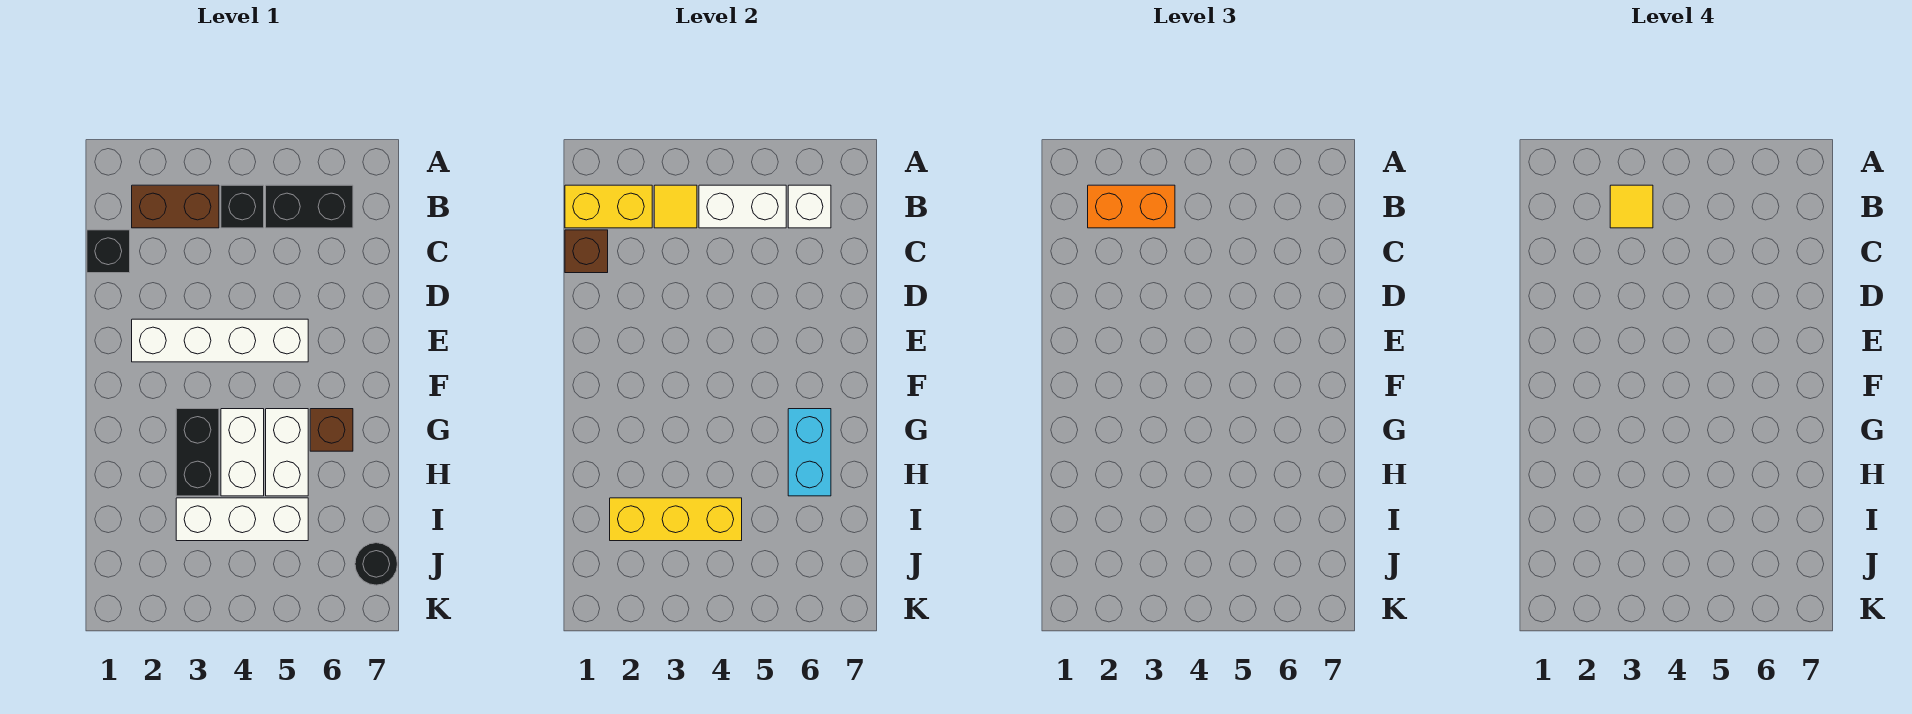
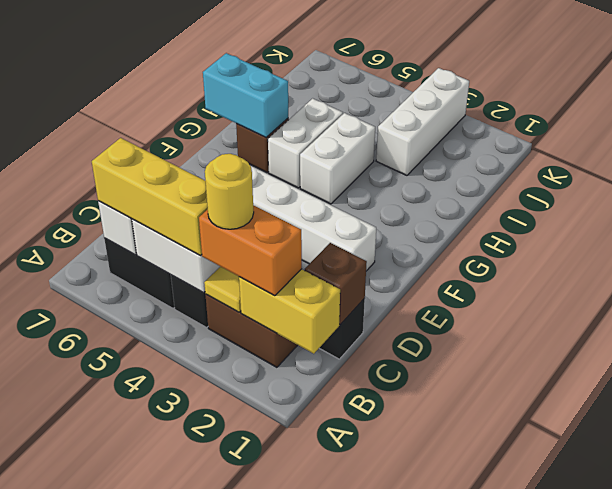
yellow 1x1 tile [1610,185,1653,228] -> yellow 1x1 round brick [205,154,254,229]
black 1x2 brick [176,409,219,496] -> none
cyan 1x2 brick [788,409,831,496] -> cyan 1x2 brick turned to [203,53,288,137]
yellow 1x3 brick [610,498,742,541] -> yellow 1x3 brick moved to [92,138,208,255]
white 1x3 brick [176,498,308,541] -> white 1x3 brick turned to [376,68,469,175]
black 1x1 round brick [355,543,397,585] -> none

